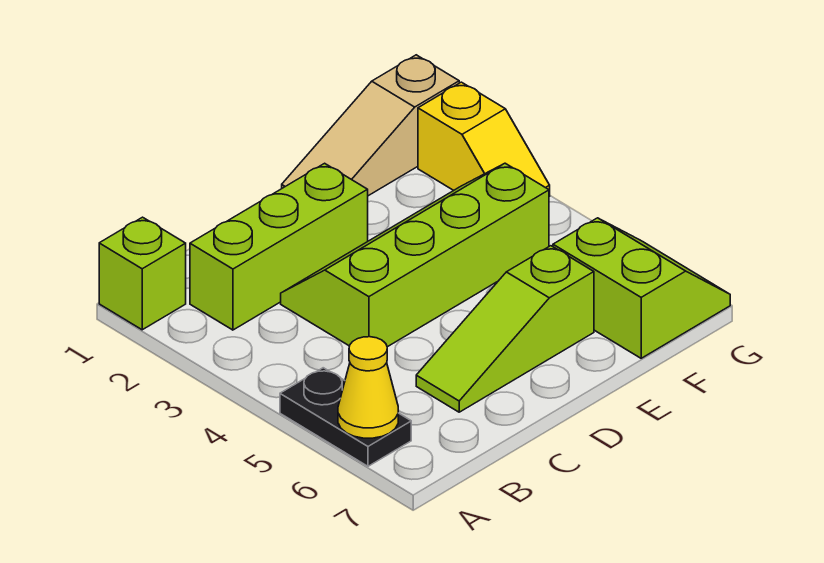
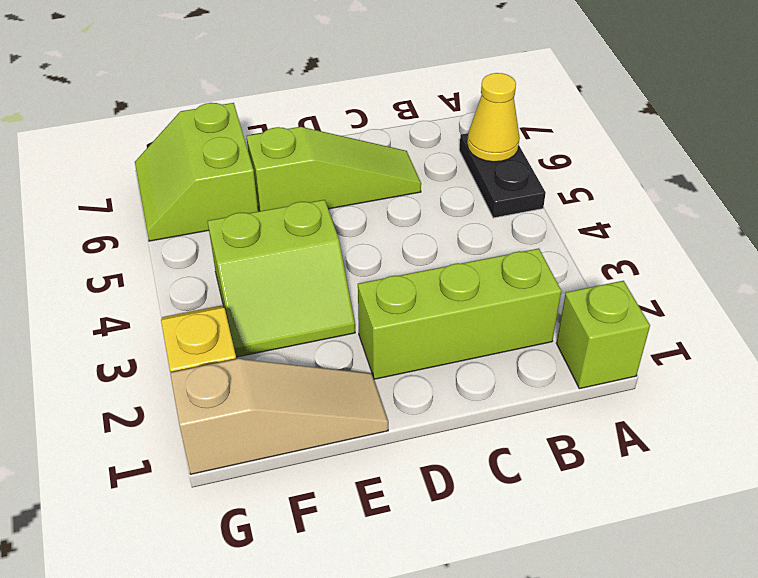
lime 2x4 slope [281,163,549,347] -> lime 2x2 slope [208,200,355,357]

